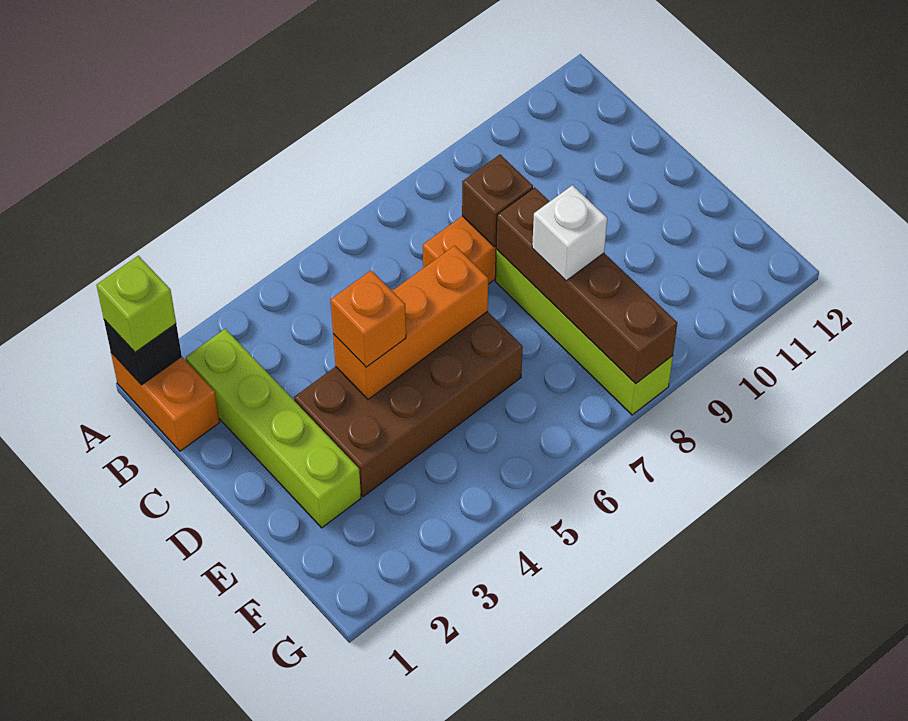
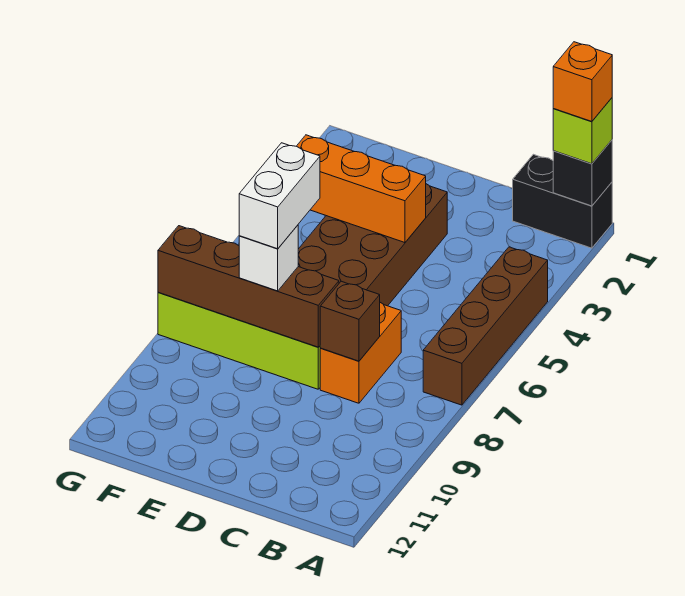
orange 1x2 brick [111,353,220,451] -> black 1x2 brick [513,154,612,248]
none -> brown 1x4 brick [423,247,548,405]
lime 1x4 brick [186,329,361,528] -> none
orange 1x3 brick [333,246,488,399] -> orange 1x3 brick turned to [297,135,426,243]
orange 1x1 brick [331,270,406,367] -> orange 1x1 brick moved to [553,42,612,122]
none -> white 1x2 brick [239,143,320,249]

